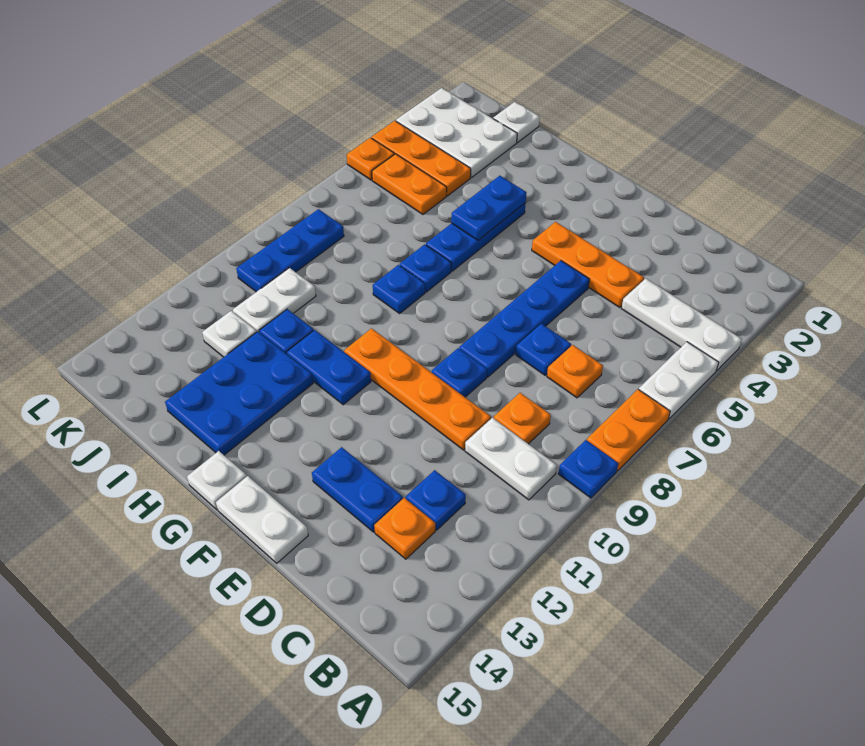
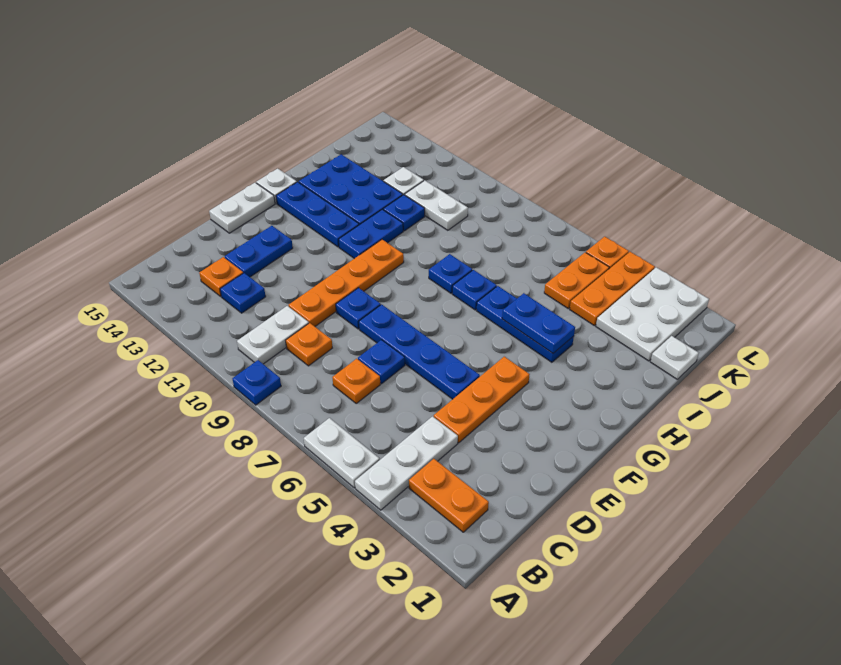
orange 1x2 plate [587,389,670,471] -> orange 1x2 plate moved to [409,459,489,532]
blue 1x3 plate [236,209,344,292] -> blue 1x3 plate moved to [276,182,359,247]

